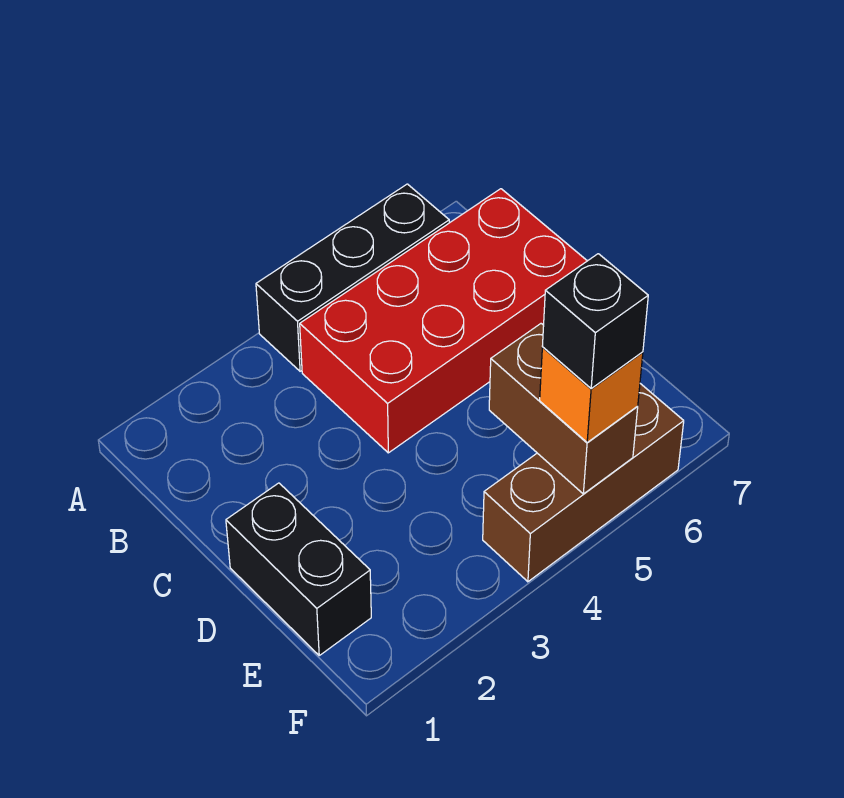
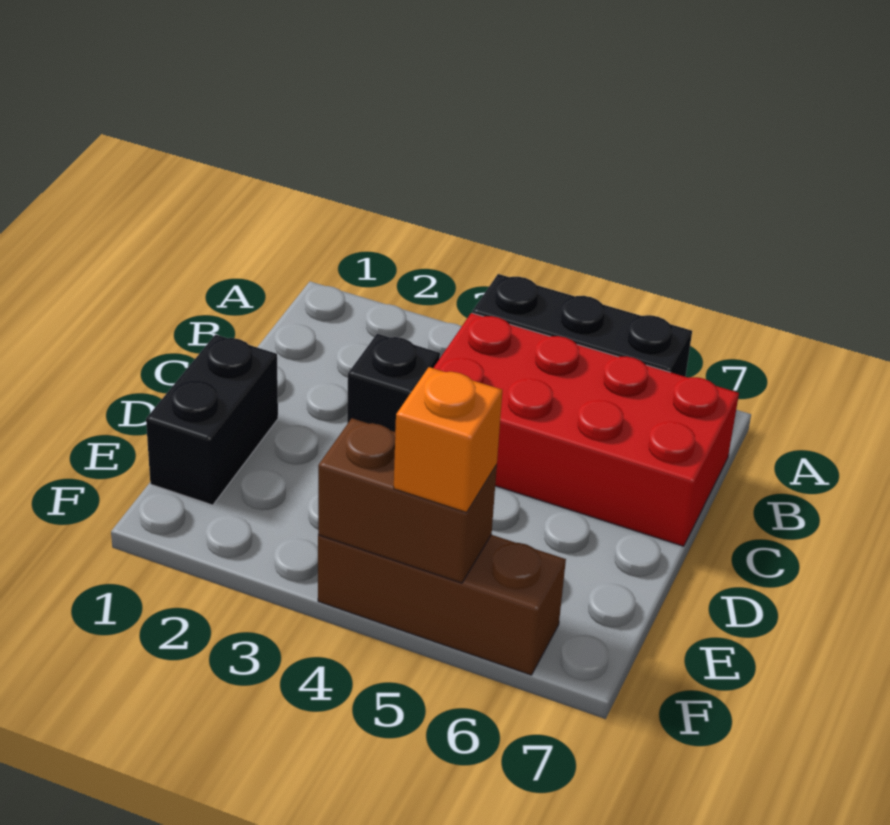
brown 1x2 brick [489,324,638,494] -> brown 1x2 brick turned to [318,418,497,583]
black 1x1 brick [542,254,648,388] -> black 1x1 brick moved to [347,334,440,432]

